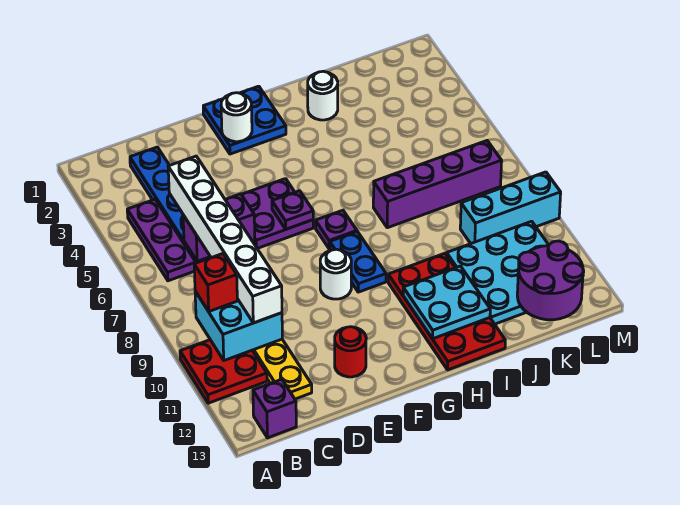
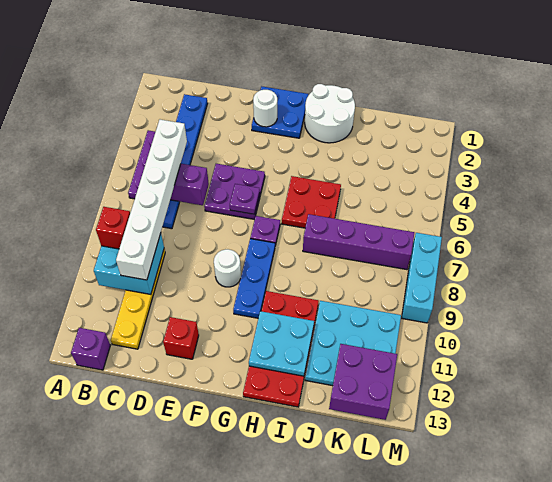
red 2x2 plate [180,340,267,403] -> red 2x2 plate moved to [282,176,341,228]
red 1x1 round brick [335,327,366,377] -> red 1x1 brick [163,317,199,359]
blue 1x2 plate [330,232,386,292] -> blue 1x3 plate [233,239,275,318]
white 1x1 round brick [308,71,338,120] -> white 2x2 round brick [305,84,355,143]
cyan 1x3 brick [460,172,561,244] -> cyan 1x3 brick turned to [402,233,442,323]
purple 2x2 round brick [517,241,584,320] -> purple 2x2 brick [329,344,397,420]

